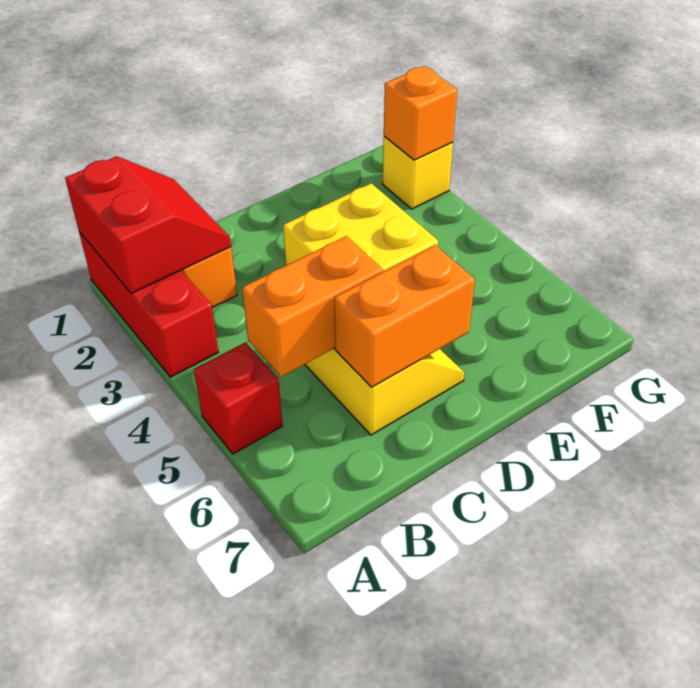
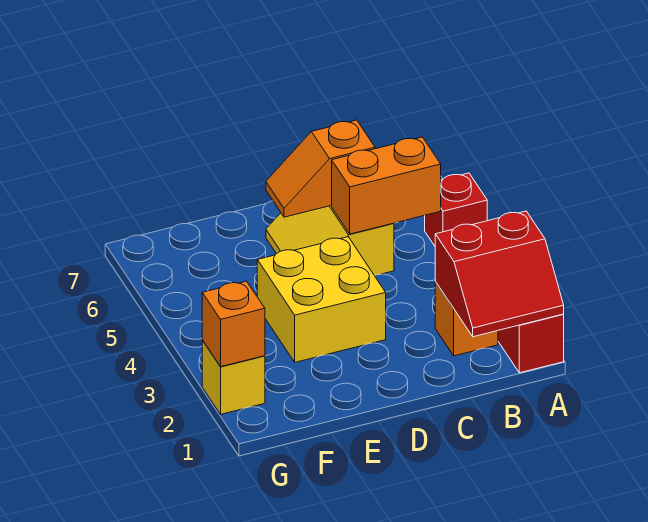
red 2x2 slope [65,156,231,294] -> red 2x2 slope turned to [435,211,564,337]
orange 1x2 brick [334,245,475,387] -> orange 1x2 slope [266,120,375,217]

